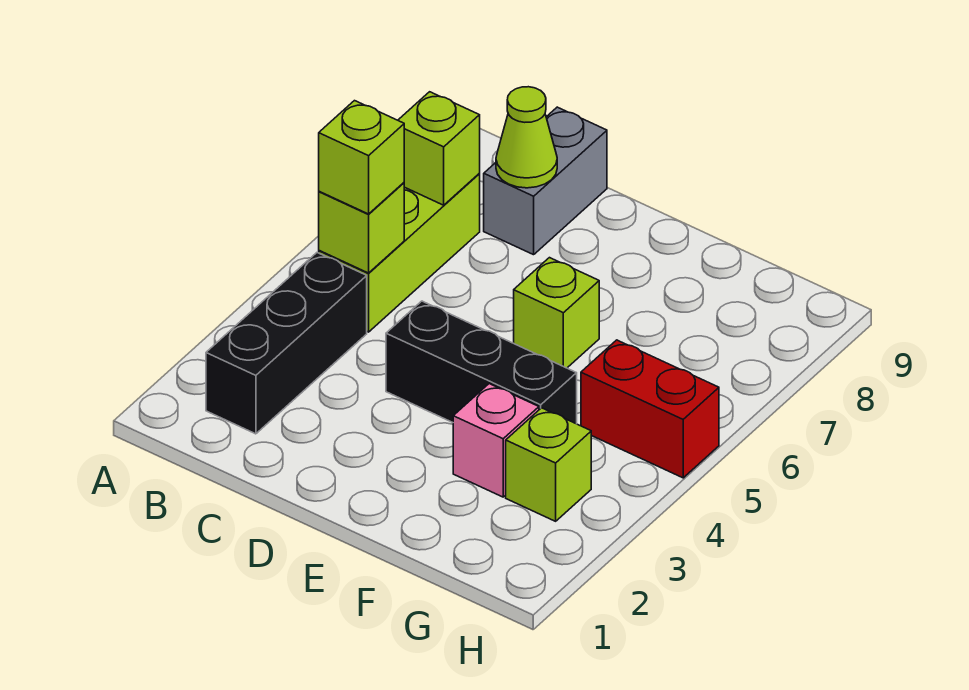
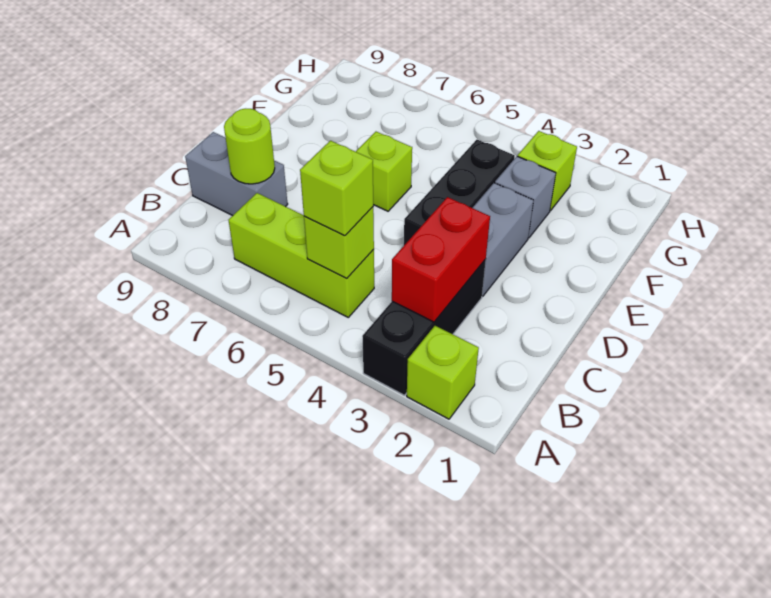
black 1x3 brick [206,253,367,434] -> black 1x3 brick turned to [362,259,486,395]
lime 1x1 brick [398,92,480,205] -> lime 1x1 brick moved to [407,326,479,419]
lime 1x1 cone [496,87,557,188] -> lime 1x1 round brick [224,109,275,184]
none -> grey 1x2 brick [473,183,534,296]
pink 1x1 brick [453,384,539,497] -> grey 1x1 brick [495,156,556,238]
red 1x2 brick [581,340,719,478] -> red 1x2 brick moved to [392,197,490,322]

